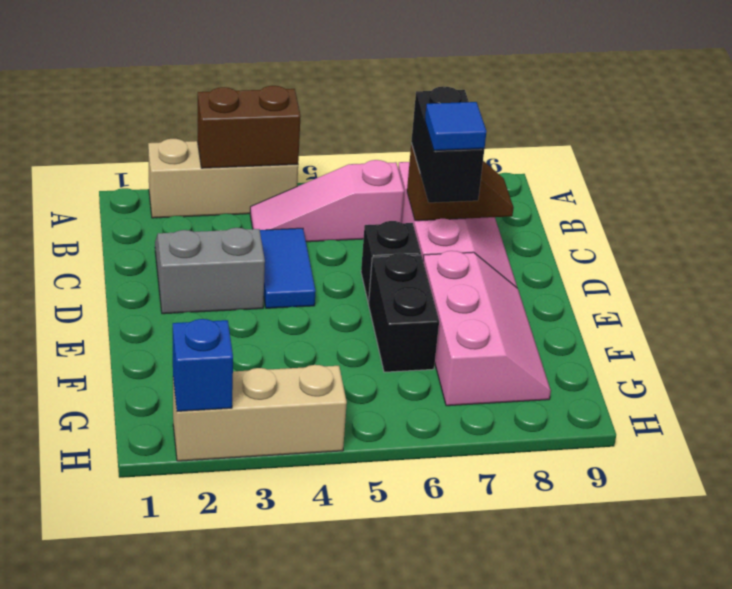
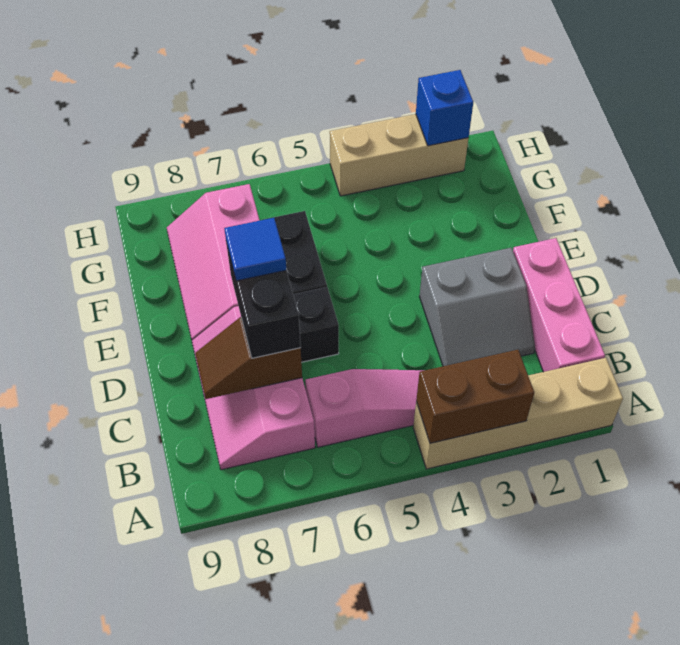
tan 1x3 brick [148,139,298,218] -> tan 1x4 brick [413,358,623,469]
none -> pink 1x3 brick [513,238,605,372]
blue 1x2 tile [260,228,316,308] -> none

